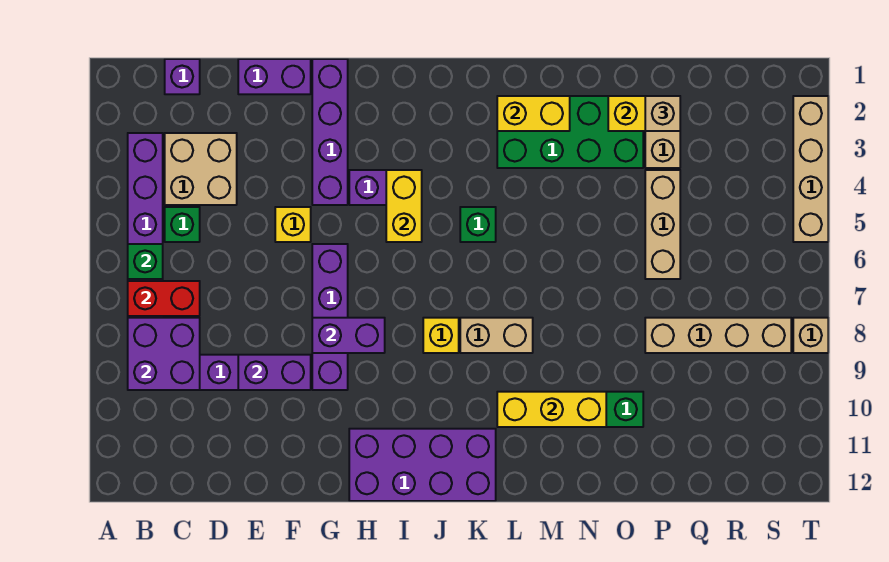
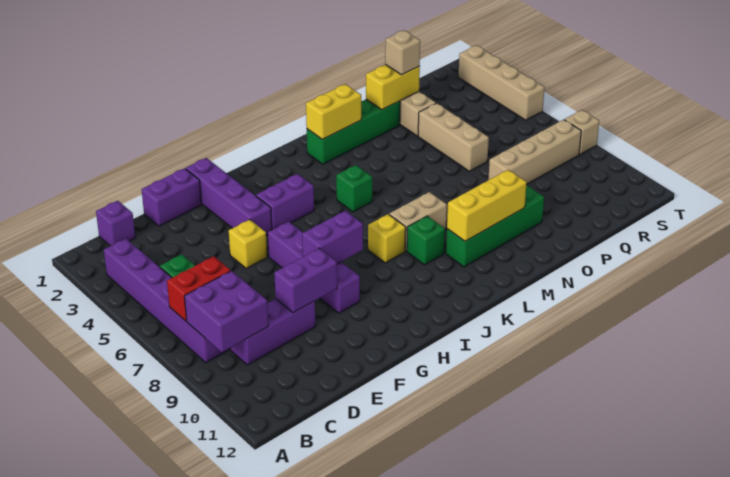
green 1x1 brick [128,244,163,279] -> green 1x1 brick moved to [407,216,445,265]
tan 2x2 brick [165,133,237,205] -> none
purple 2x4 brick [349,429,496,501] -> none
yellow 1x2 brick [386,170,422,242] -> none
green 2x4 brick [497,96,643,168] -> green 1x4 brick [307,100,400,164]

